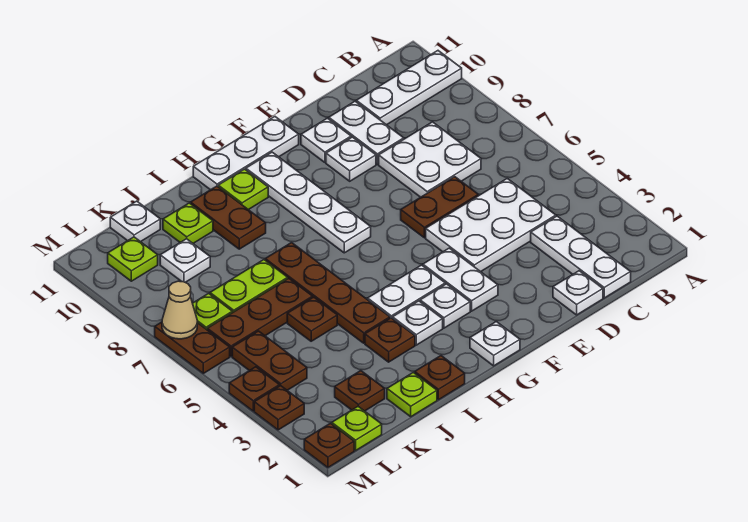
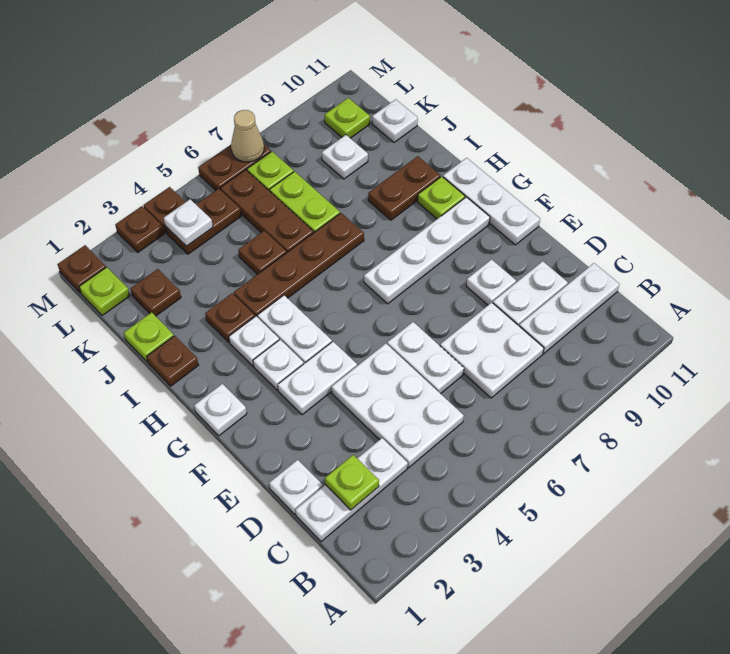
white 1x3 plate [356,51,462,125] -> white 1x3 plate turned to [519,263,620,354]
brown 1x2 plate [401,177,478,238] -> white 1x2 plate [387,322,464,394]
white 1x1 plate [301,118,351,162] -> white 1x1 plate moved to [164,199,213,246]
lime 1x1 plate [163,203,213,243] -> lime 1x1 plate moved to [325,455,379,510]

